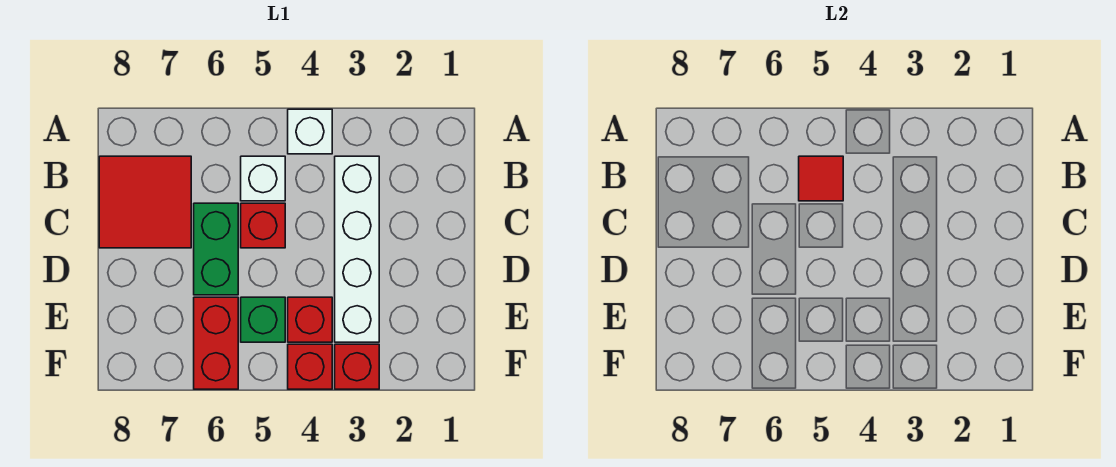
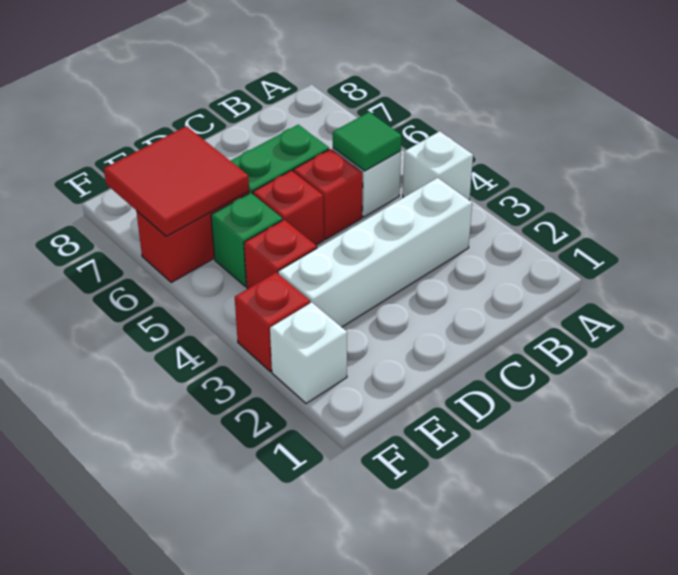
red 1x1 tile [799,156,843,201] -> green 1x1 tile [333,112,402,171]
red 2x2 tile [99,156,191,248] -> red 2x2 tile moved to [104,126,249,236]
none -> white 1x1 brick [270,302,347,404]
red 1x1 brick [288,344,332,389] -> red 1x1 brick moved to [253,171,324,245]

